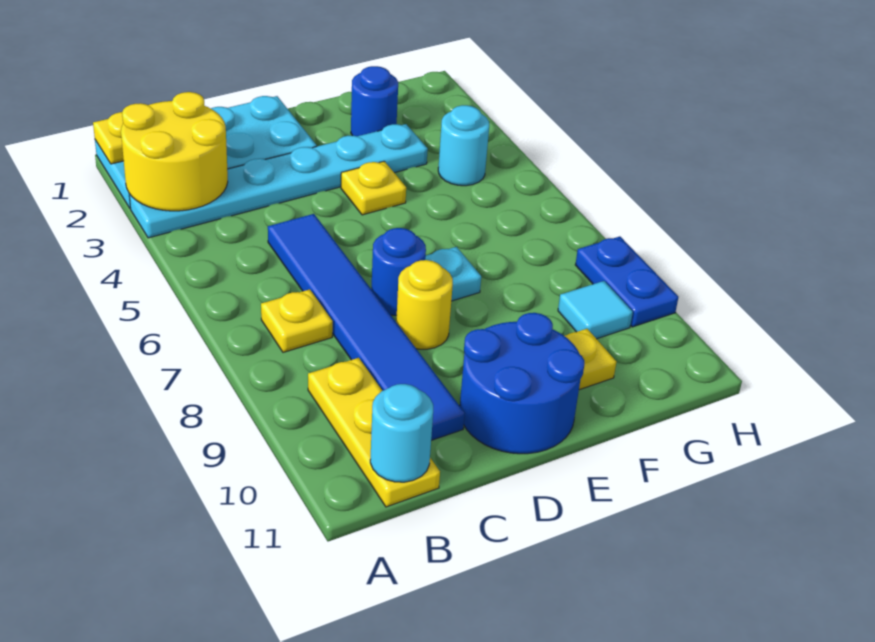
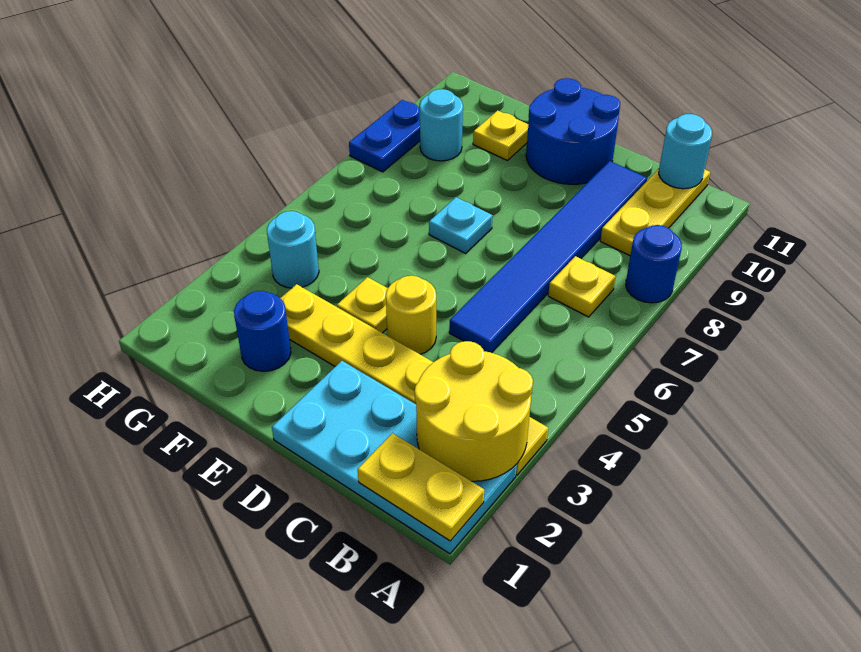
cyan 1x6 plate [129,124,428,238] -> yellow 1x6 plate [280,284,548,475]
blue 1x1 round brick [371,228,426,315] -> blue 1x1 round brick moved to [626,225,682,303]
yellow 1x1 round brick [396,260,453,349] -> yellow 1x1 round brick moved to [386,276,436,354]
cyan 1x1 tile [558,281,633,339] -> cyan 1x1 round brick [419,89,463,161]

